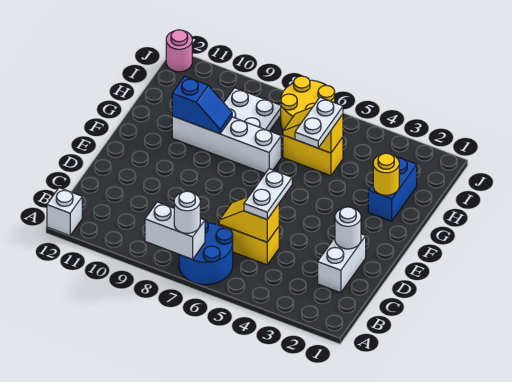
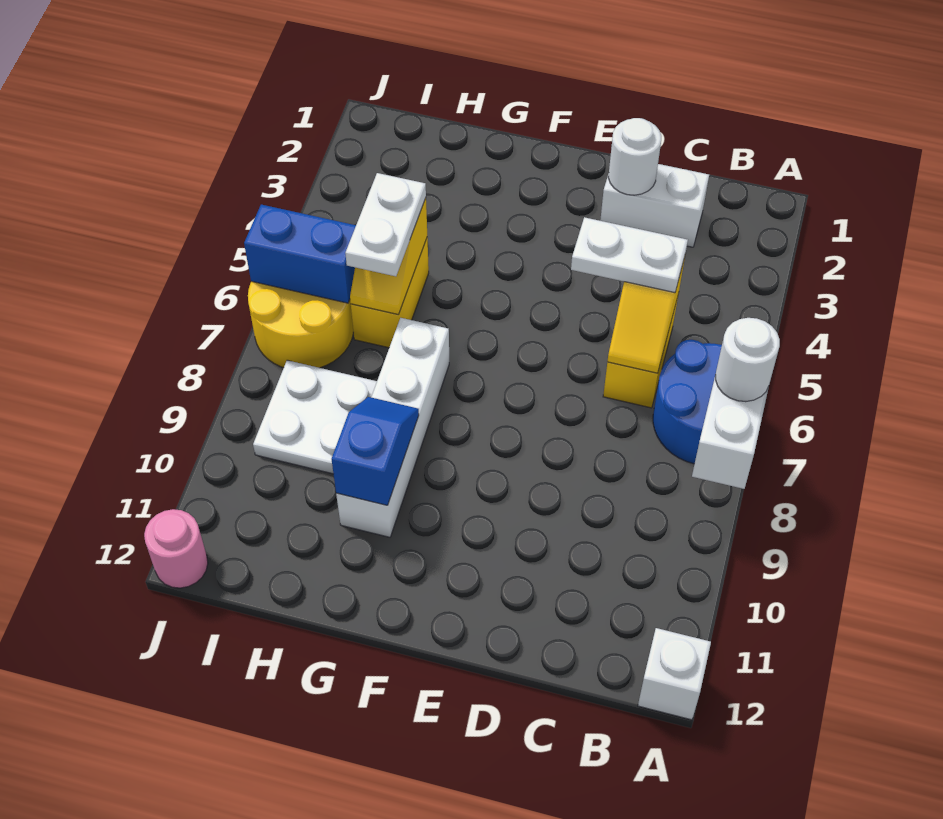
blue 1x2 brick [368,156,417,221] -> blue 1x2 brick moved to [244,205,356,303]
yellow 1x1 round brick [373,153,399,195] -> none
white 1x2 plate [295,97,343,148] -> white 1x2 plate turned to [345,173,426,276]

